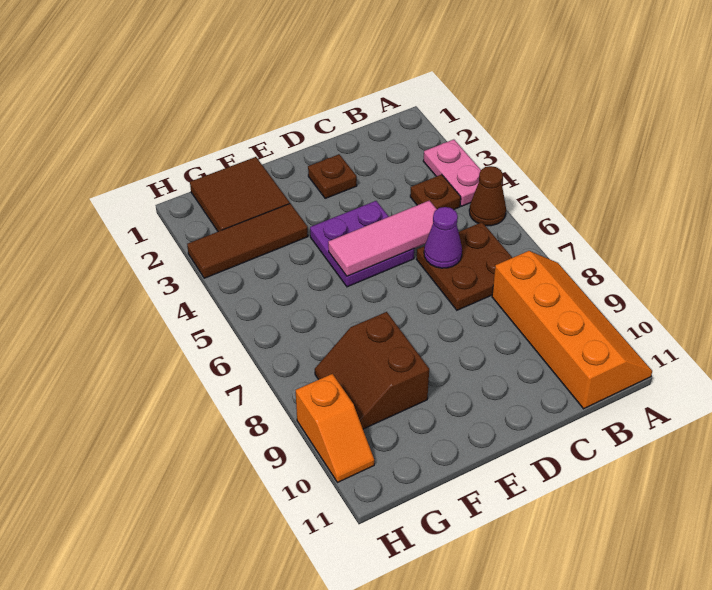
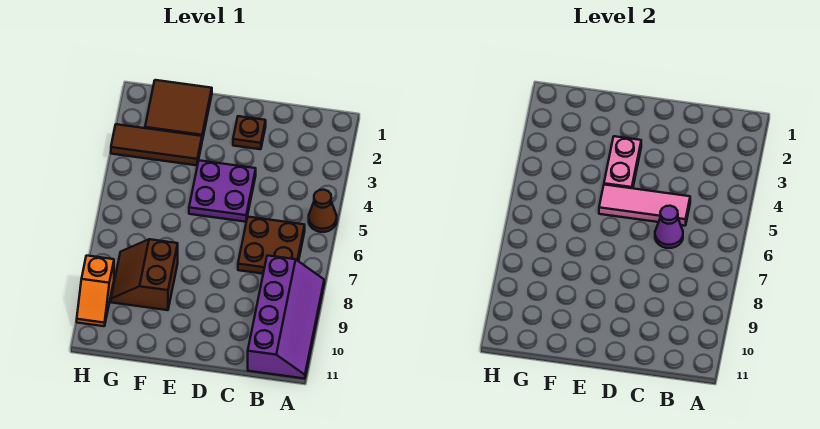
pink 1x2 plate [423,139,481,206] -> pink 1x2 plate moved to [604,136,641,188]
orange 2x4 slope [492,251,652,409] -> purple 2x4 slope [248,255,324,379]
brown 1x1 plate [410,174,461,210] -> none

